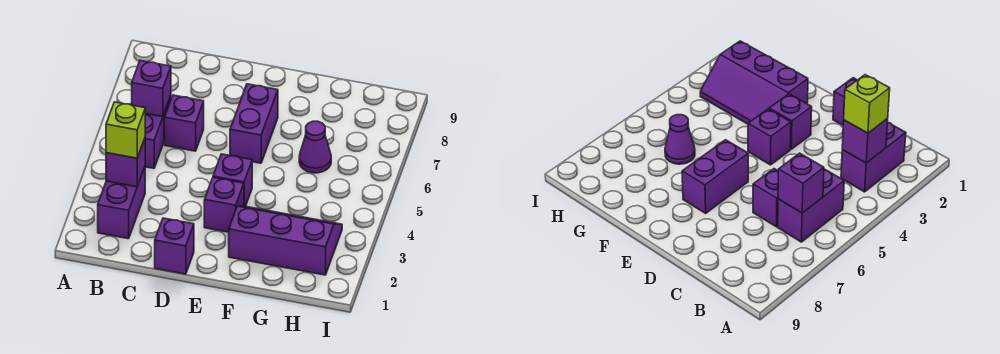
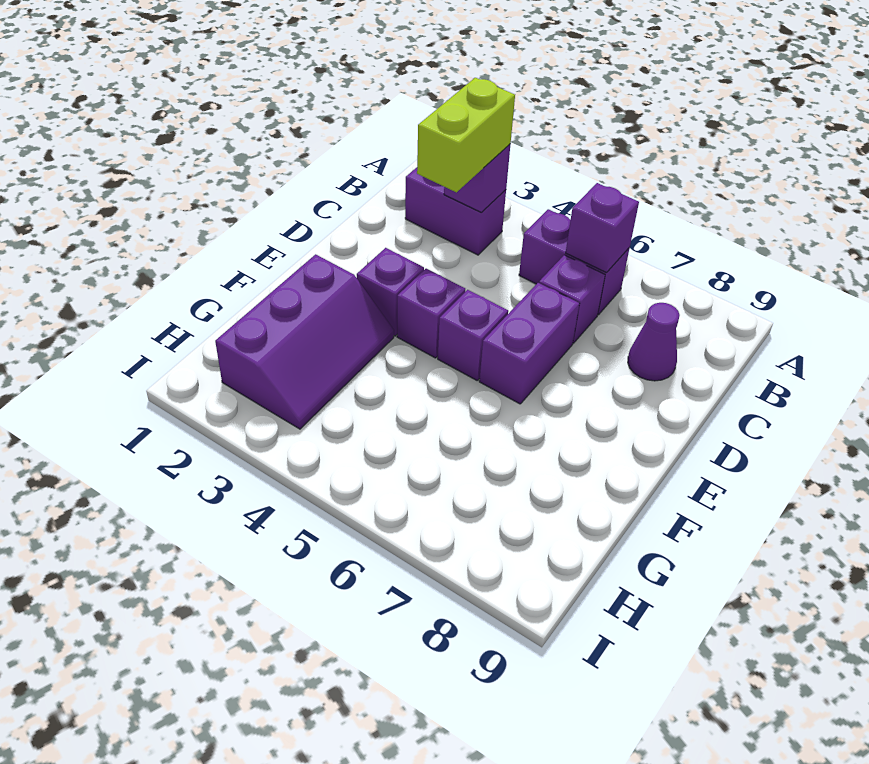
lime 1x1 brick [106,102,145,158] -> lime 1x2 brick [417,78,515,192]
purple 1x1 brick [155,218,194,274] -> purple 1x1 brick moved to [438,290,508,380]
purple 1x2 brick [230,84,278,163] -> purple 1x2 brick turned to [479,283,579,404]
purple 1x1 cone [299,121,331,173] -> purple 1x1 cone moved to [628,303,680,381]

